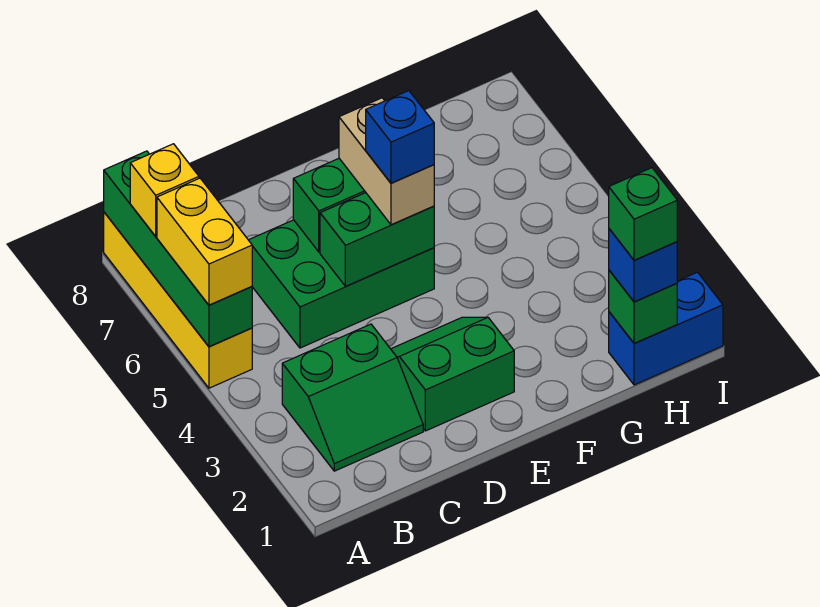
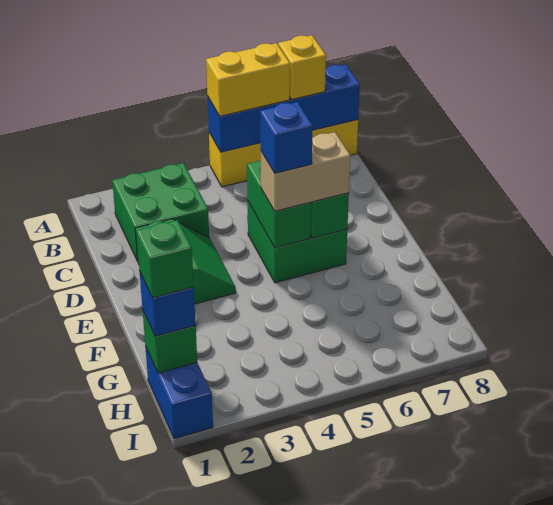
green 1x4 brick [104,151,252,347] -> blue 1x4 brick [208,64,360,152]
green 2x2 slope [282,324,423,471] -> green 2x2 brick [112,163,209,261]
green 2x3 brick [249,220,434,348] -> green 2x2 brick [247,200,347,283]

